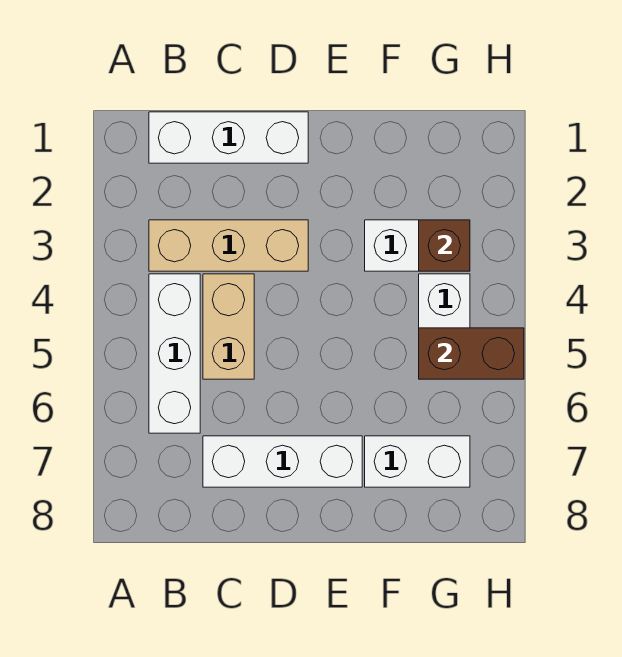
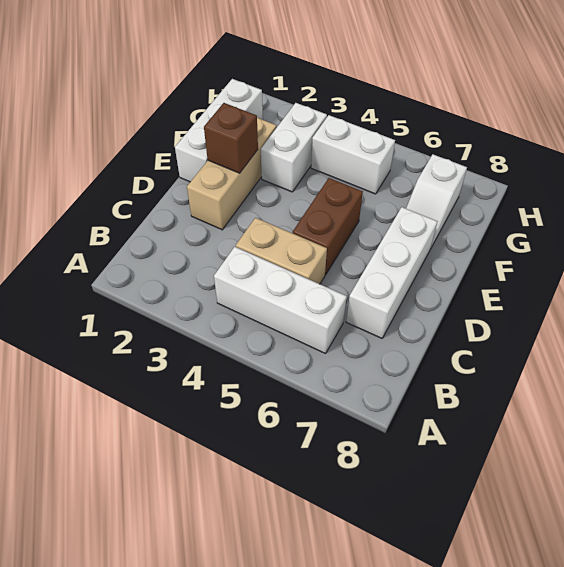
white 1x3 brick [149,112,308,163] -> white 1x3 brick moved to [175,79,263,182]
tan 1x3 brick [149,220,308,271] -> tan 1x3 brick moved to [187,117,277,230]
white 1x2 brick [365,436,470,487] -> white 1x2 slope [406,154,467,248]
brown 1x1 brick [419,220,470,271] -> brown 1x1 brick moved to [204,103,258,173]
brown 1x2 brick [419,328,524,379] -> brown 1x2 brick moved to [293,178,363,275]

